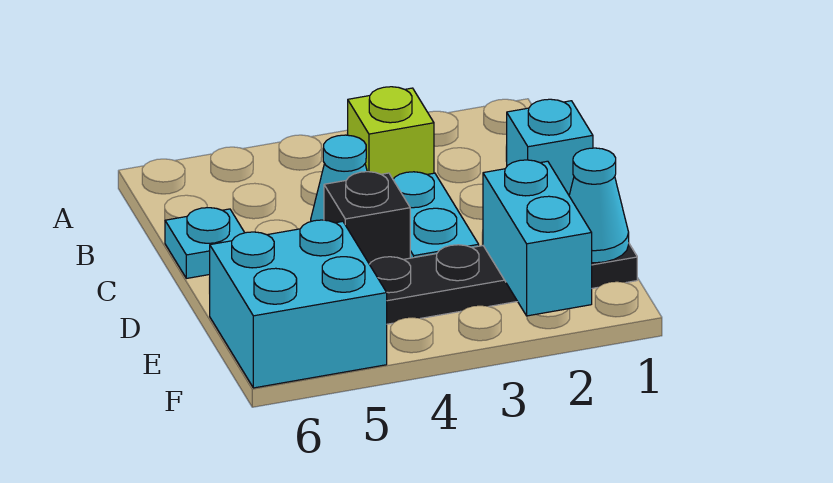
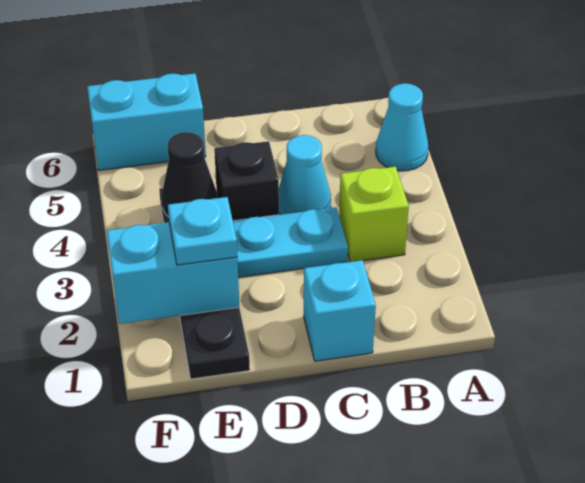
cyan 1x1 plate [165,208,245,278] -> cyan 1x1 plate moved to [168,197,237,265]
cyan 1x1 cone [569,148,629,263] -> cyan 1x1 cone moved to [376,83,428,171]
none -> black 1x1 cone [162,132,217,217]
cyan 2x2 brick [210,220,387,388] -> cyan 1x2 brick [87,73,206,170]

